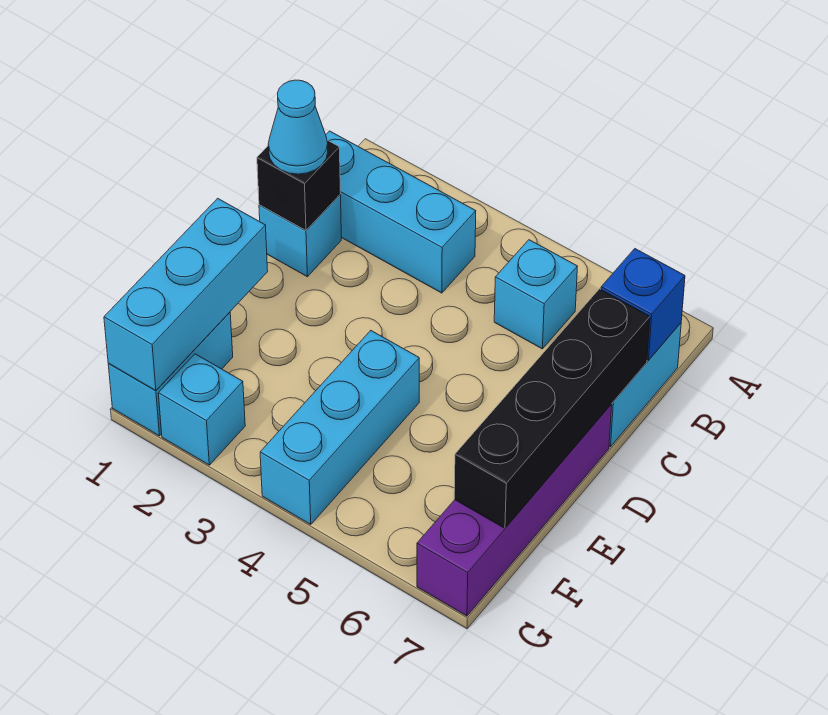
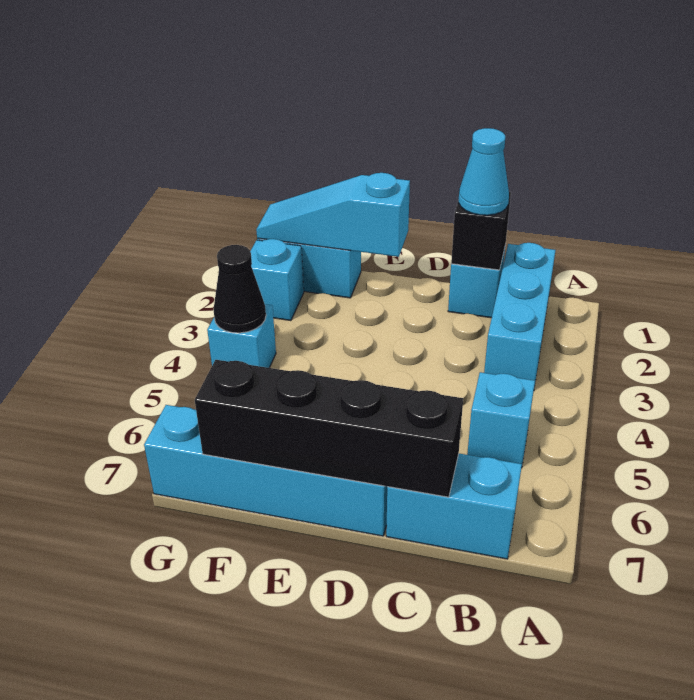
blue 1x1 brick [601,249,685,360] -> none
purple 1x4 brick [417,404,612,616] -> cyan 1x4 brick [144,405,387,536]
cyan 1x3 brick [104,198,268,391] -> cyan 1x3 slope [256,173,410,257]
cyan 1x3 brick [260,331,419,524] -> cyan 1x1 brick [207,304,276,368]
none -> black 1x1 cone [213,245,266,333]

